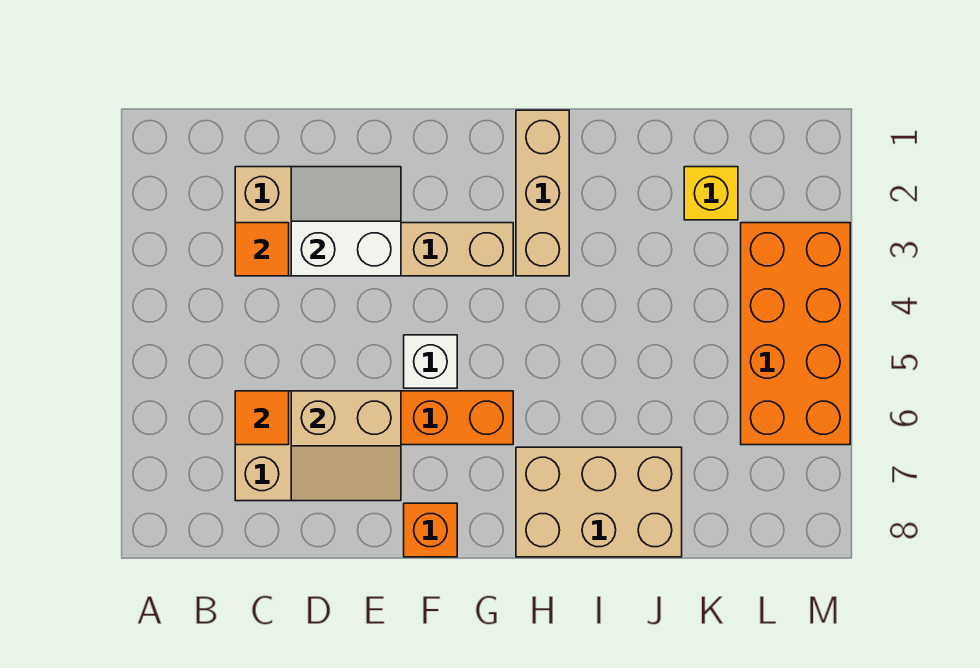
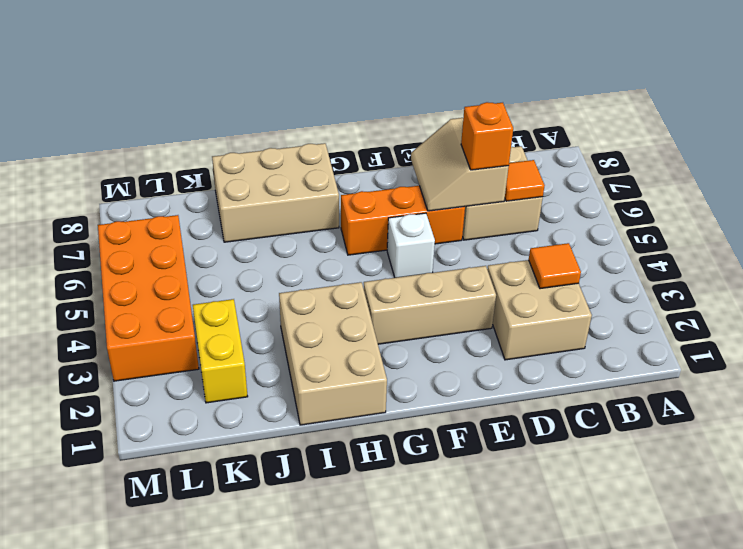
white 2x2 slope [291,167,401,276] -> none
tan 2x2 slope [291,391,401,501] -> tan 2x2 slope turned to [411,118,509,211]
orange 1x1 brick [404,503,457,557] -> orange 1x1 brick moved to [461,102,513,170]
tan 1x3 brick [516,110,569,276] -> tan 2x3 brick [279,282,387,425]
yellow 1x1 brick [684,167,738,220] -> yellow 1x2 brick [193,299,248,403]

